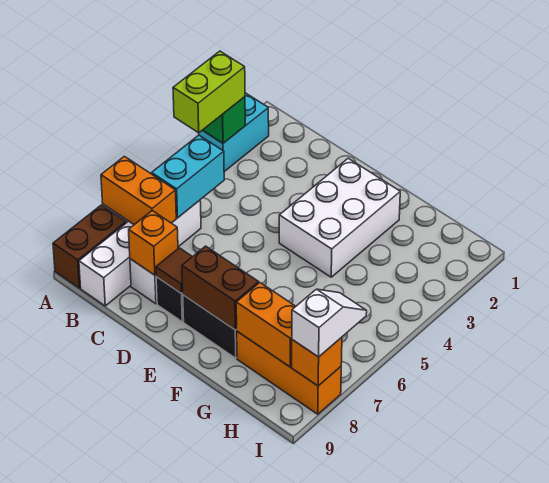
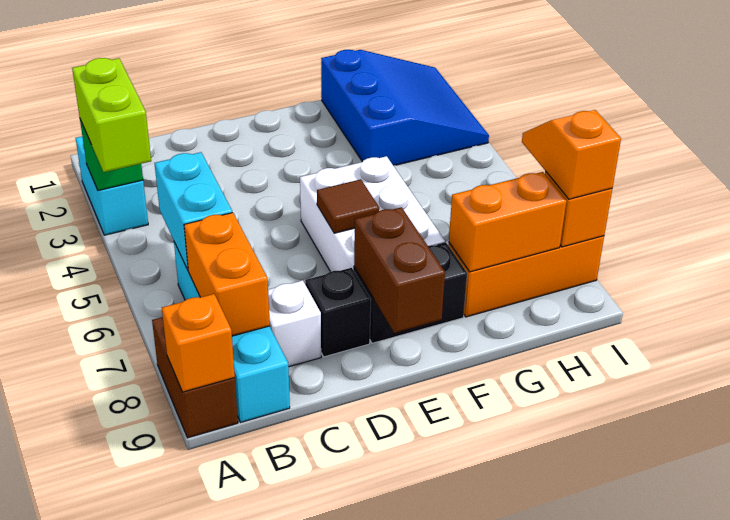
orange 1x2 brick [101,156,176,225] -> orange 1x2 brick turned to [184,213,270,336]
white 1x4 brick [79,200,201,306] -> cyan 1x4 brick [174,242,290,422]
orange 1x1 brick [129,211,178,275] -> orange 1x1 brick moved to [162,294,235,392]
brown 1x1 tile [156,248,192,293] -> brown 1x1 tile moved to [317,179,379,233]
white 2x3 brick [279,158,400,277] -> white 2x3 brick moved to [300,156,445,272]
brown 1x2 brick [182,246,259,330] -> brown 1x2 brick turned to [354,207,445,333]
none -> blue 3x3 slope [321,50,489,166]
white 1x2 slope [292,289,367,357] -> orange 1x2 slope [522,110,621,199]

